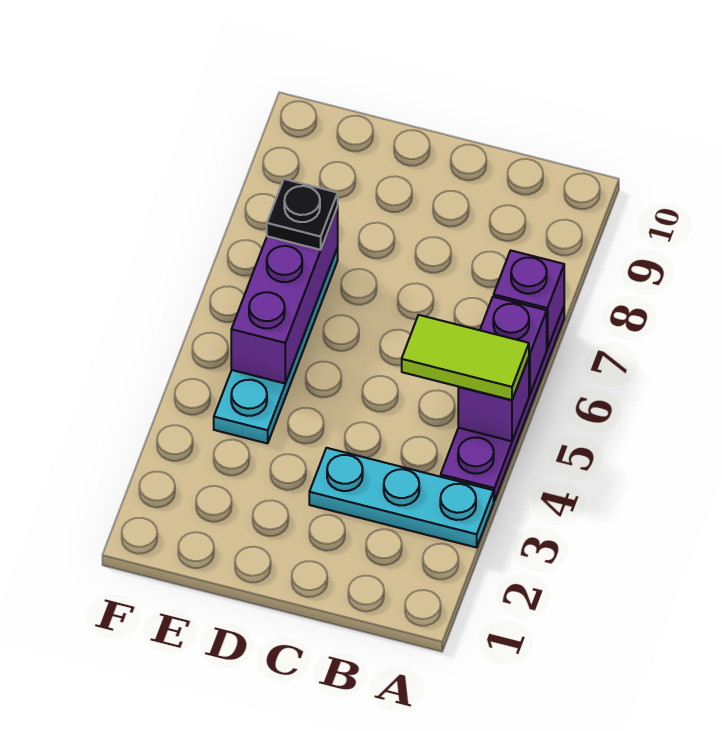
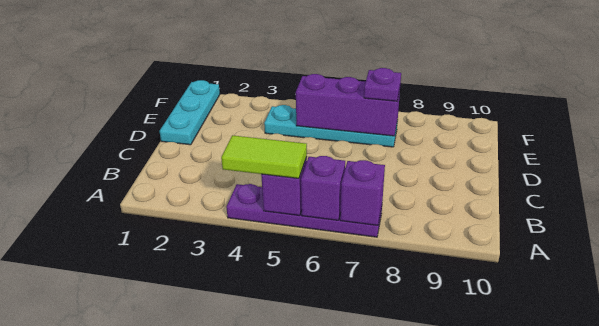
cyan 1x3 plate [309,448,494,548] -> cyan 1x3 plate moved to [160,80,220,145]
lime 1x2 tile [402,315,529,400] -> lime 1x2 tile turned to [221,135,307,178]
black 1x1 plate [267,179,338,250] -> purple 1x1 plate [364,68,401,101]

